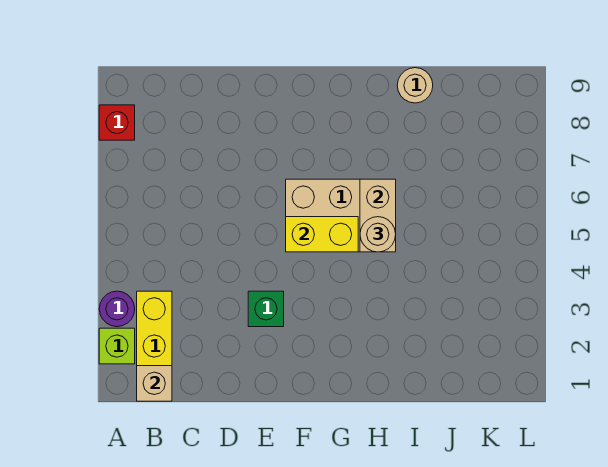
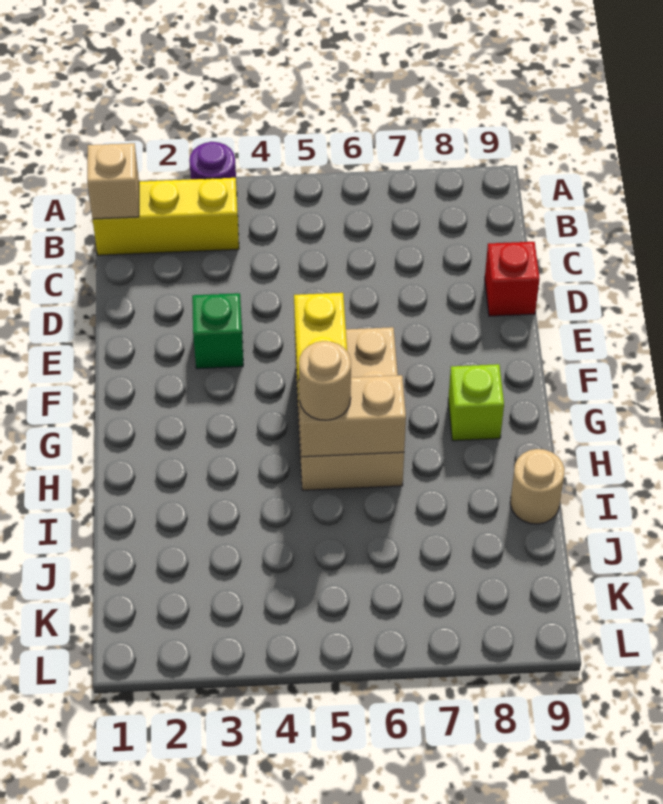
lime 1x1 brick [99,328,135,364] -> lime 1x1 brick moved to [448,364,504,441]
red 1x1 brick [99,105,135,140] -> red 1x1 brick moved to [485,242,540,316]

